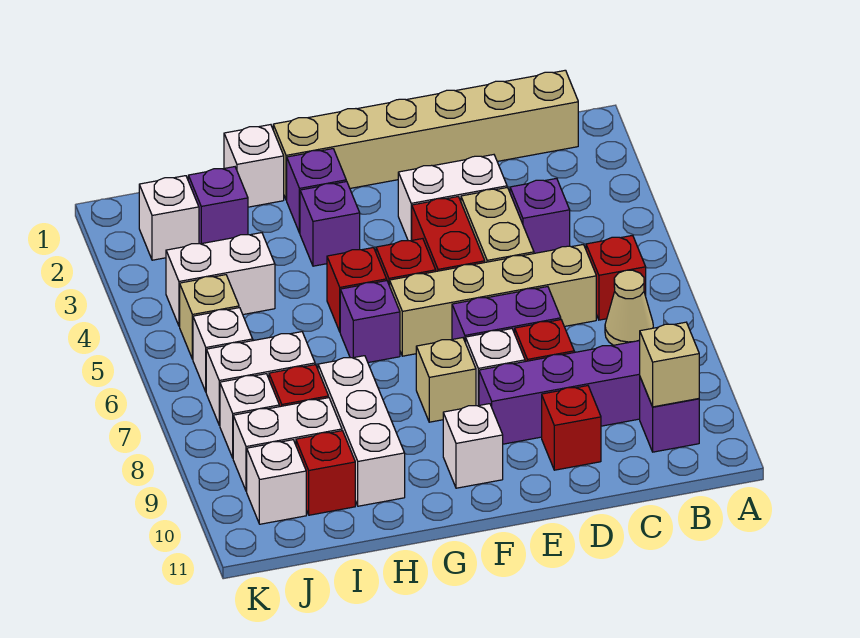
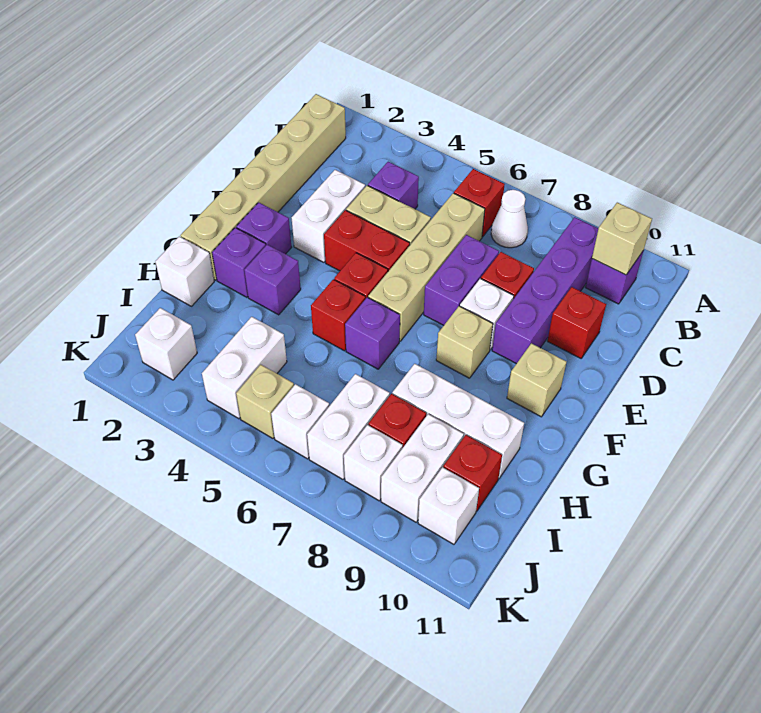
tan 1x1 cone [605,270,653,345] -> white 1x1 cone [491,190,528,248]
white 1x1 brick [443,404,503,488] -> tan 1x1 brick [507,343,567,417]
purple 1x1 brick [188,167,248,244] -> purple 1x1 brick moved to [236,202,292,254]

